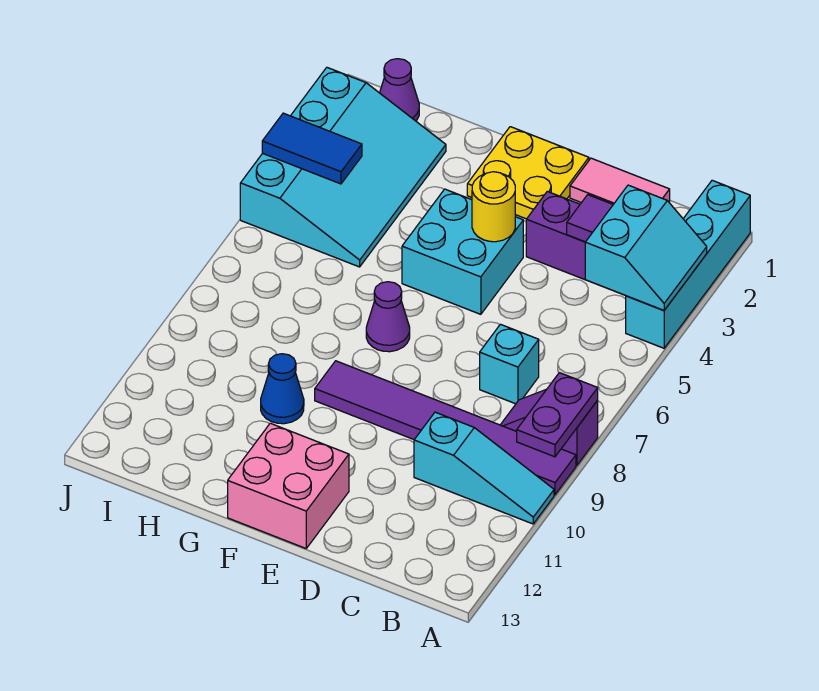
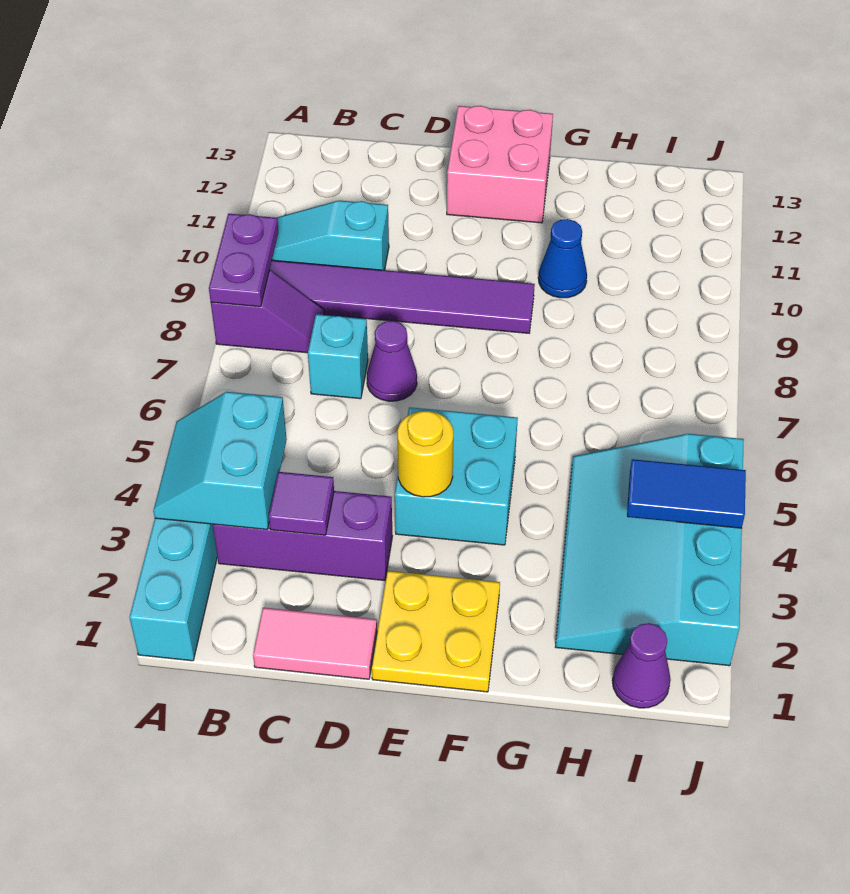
purple 1x1 cone [366,282,410,352] -> purple 1x1 cone moved to [367,321,417,401]

